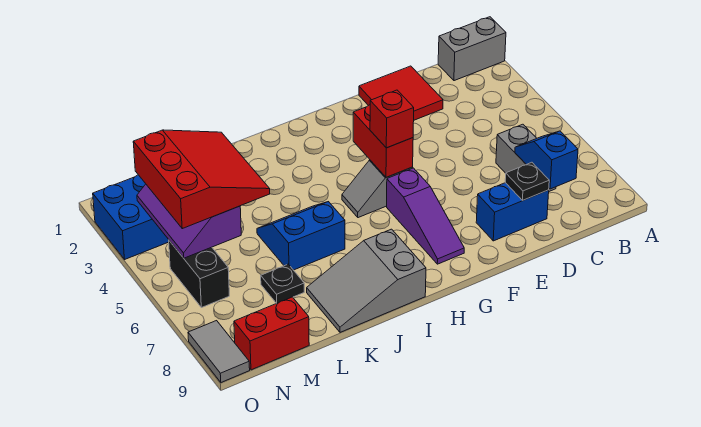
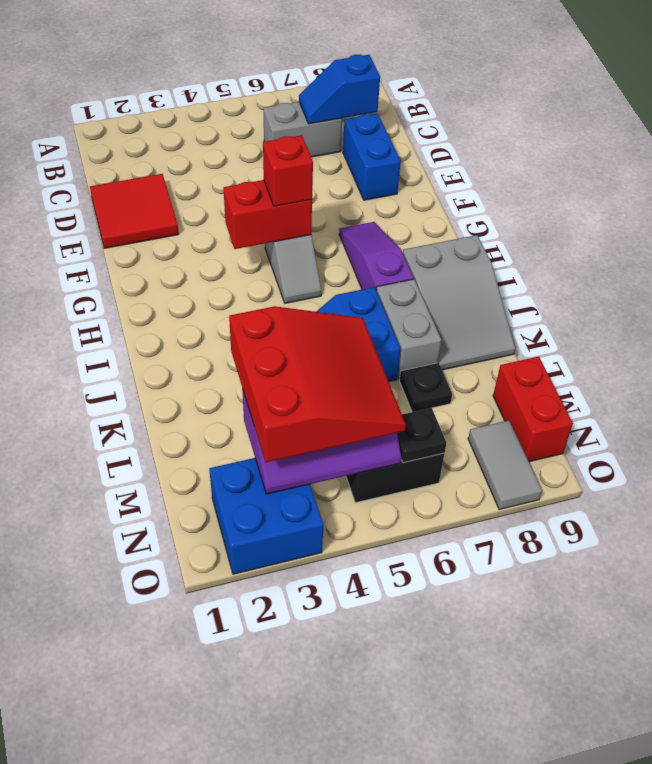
grey 1x2 brick [438,17,506,81] -> grey 1x2 brick moved to [376,279,441,379]
black 1x1 plate [505,162,549,200] -> black 1x1 plate moved to [397,408,447,463]
purple 1x3 slope [387,168,464,264] -> purple 1x3 slope turned to [339,222,414,289]
red 3x3 slope [133,130,270,229] -> red 3x3 slope turned to [229,306,406,462]
grey 1x2 tile [188,321,250,382] -> grey 1x2 tile turned to [468,420,542,510]

